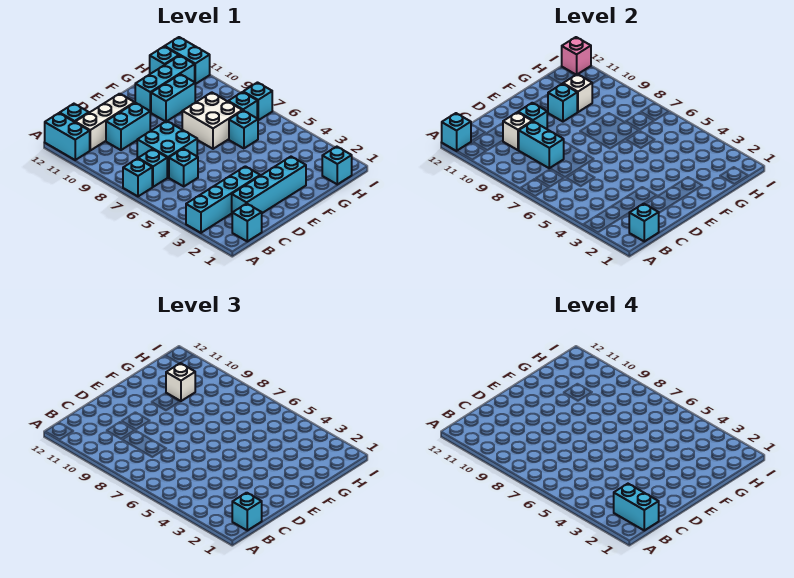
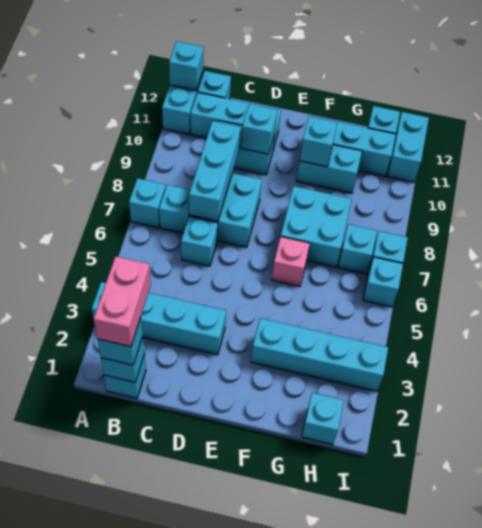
cyan 1x2 brick [614,484,659,530] -> pink 1x2 brick [94,257,151,347]
white 1x3 brick [75,94,135,150] -> cyan 1x3 brick [190,92,281,149]
cyan 1x4 brick [232,157,306,213] -> cyan 1x4 brick moved to [251,318,388,391]
cyan 1x2 brick [519,121,564,168] -> cyan 1x3 brick [189,121,241,221]
white 1x1 brick [503,112,532,150] -> none
white 2x2 brick [182,92,242,149] -> cyan 2x2 brick [281,186,352,267]
cyan 1x1 brick [229,111,258,148] -> cyan 1x1 brick moved to [363,257,403,307]
white 1x1 brick [563,74,592,112] -> none
white 1x1 brick [166,363,195,401] -> none
pink 1x1 brick [562,37,591,75] -> pink 1x1 brick moved to [272,237,310,286]

